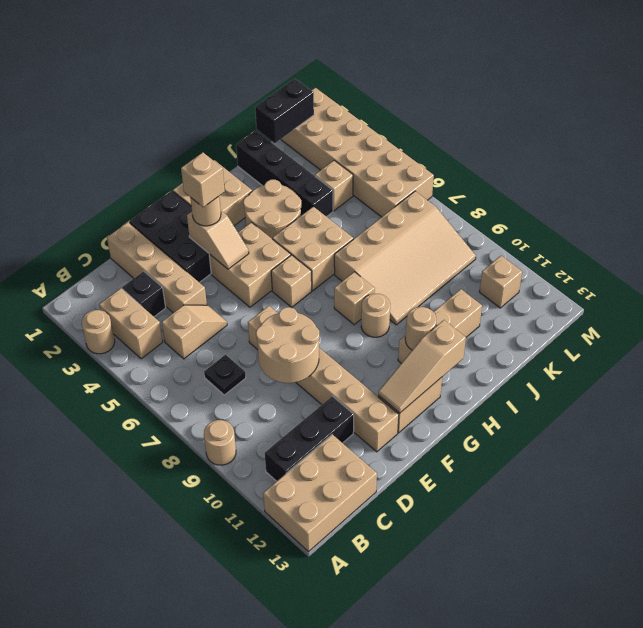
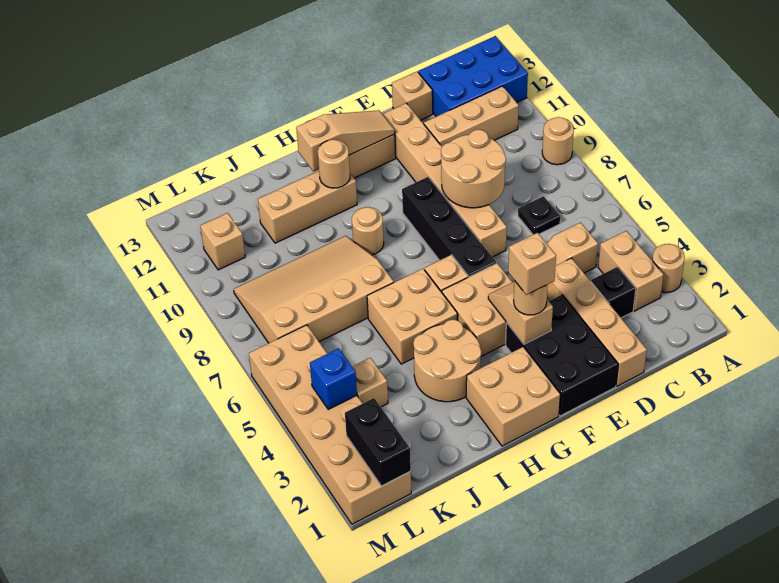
tan 2x3 brick [263,434,377,552] -> blue 2x3 brick [418,36,528,116]
black 1x3 brick [265,396,354,481] -> tan 1x3 brick [424,86,519,146]
tan 1x1 brick [334,272,375,325] -> tan 1x1 brick moved to [392,72,433,120]
black 1x4 brick [236,131,333,217] -> black 1x4 brick moved to [402,177,496,277]
black 1x2 brick [255,79,314,143] -> black 1x2 brick turned to [345,398,411,486]
none -> blue 1x1 brick [310,348,357,409]

